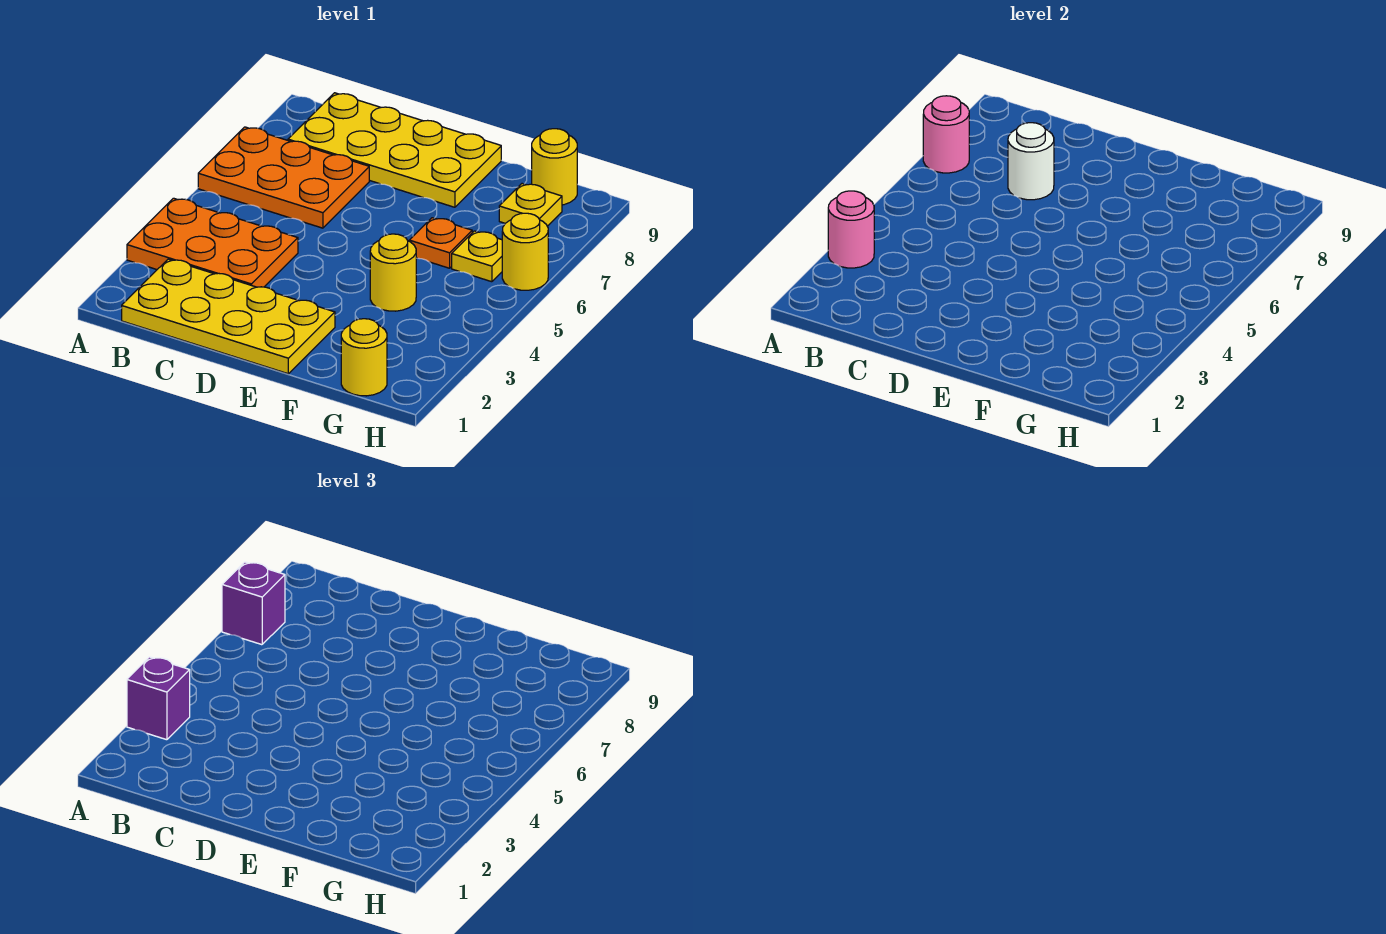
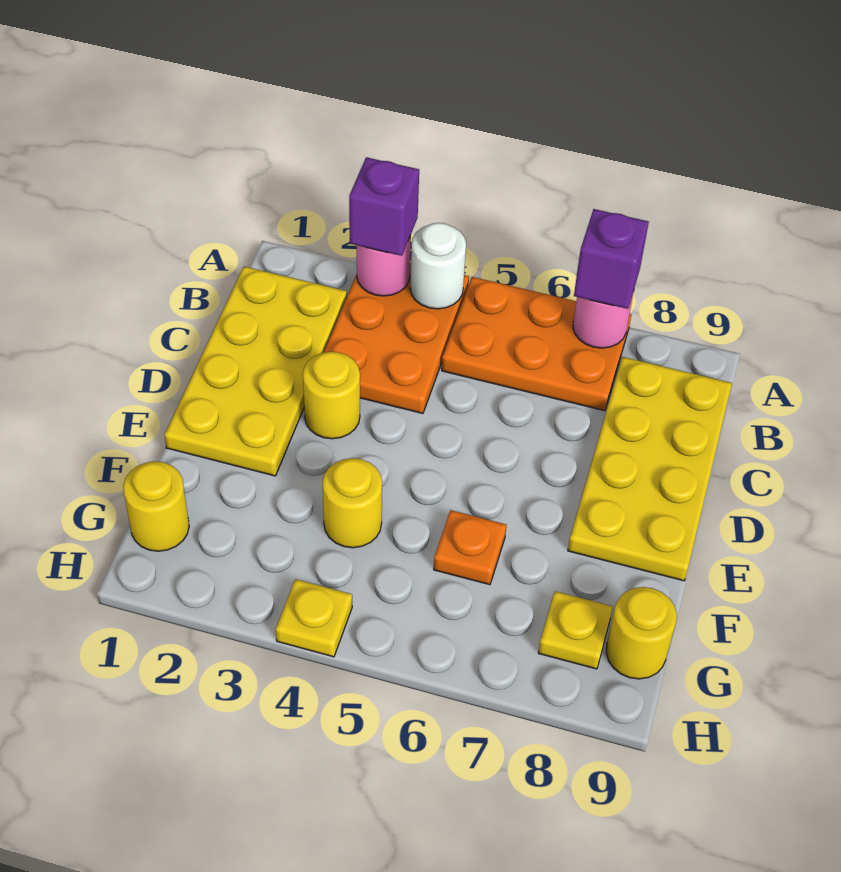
orange 2x3 plate [198,127,369,228] -> orange 2x3 plate turned to [442,277,631,411]
white 1x1 round brick [1008,123,1054,200] -> white 1x1 round brick moved to [410,223,466,309]
yellow 1x1 plate [452,231,502,282] -> yellow 1x1 plate moved to [276,579,352,657]
yellow 1x1 round brick [502,213,548,290] -> yellow 1x1 round brick moved to [303,352,360,439]

